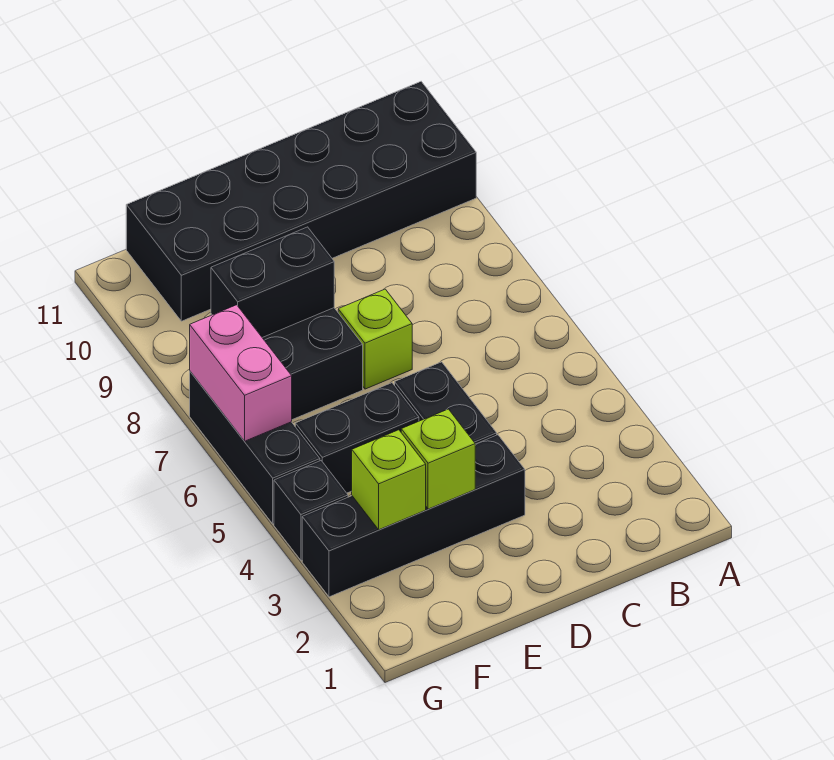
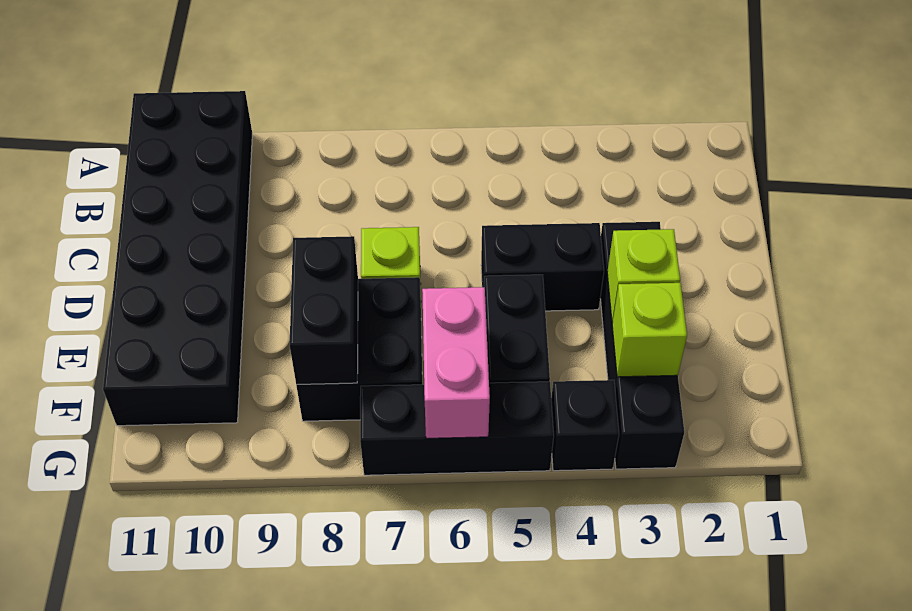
pink 1x2 brick [190,305,292,441] -> pink 1x2 brick turned to [422,287,490,438]

